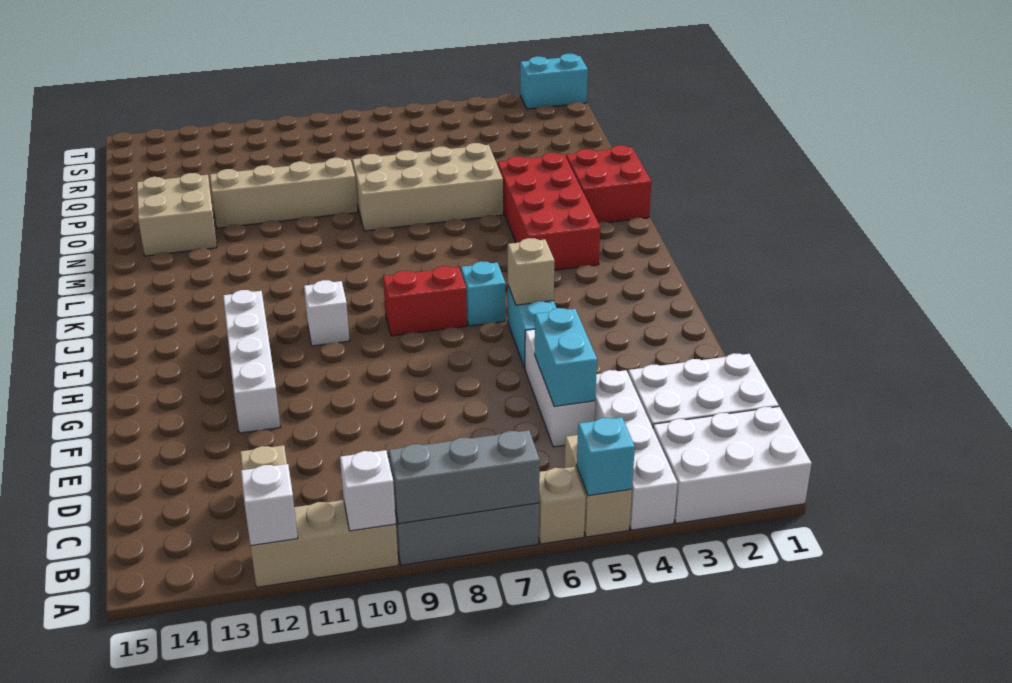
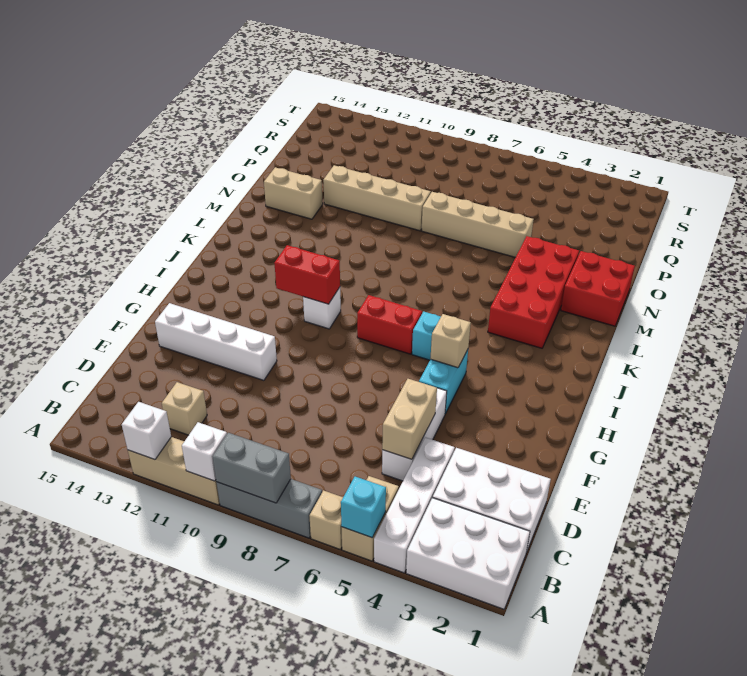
grey 1x3 brick [389,430,540,524] -> grey 1x2 brick [213,433,291,503]
cyan 1x2 brick [535,308,597,406] -> tan 1x2 brick [382,379,437,459]
white 1x4 brick [223,290,280,433] -> white 1x4 brick turned to [155,303,277,380]
none -> red 1x2 brick [274,245,340,304]
tan 2x4 brick [352,143,503,231] -> tan 1x4 brick [422,192,534,257]
tan 2x2 brick [137,173,217,256] -> tan 1x2 brick [264,167,323,219]
cyan 1x2 brick [520,54,588,109] -> none

